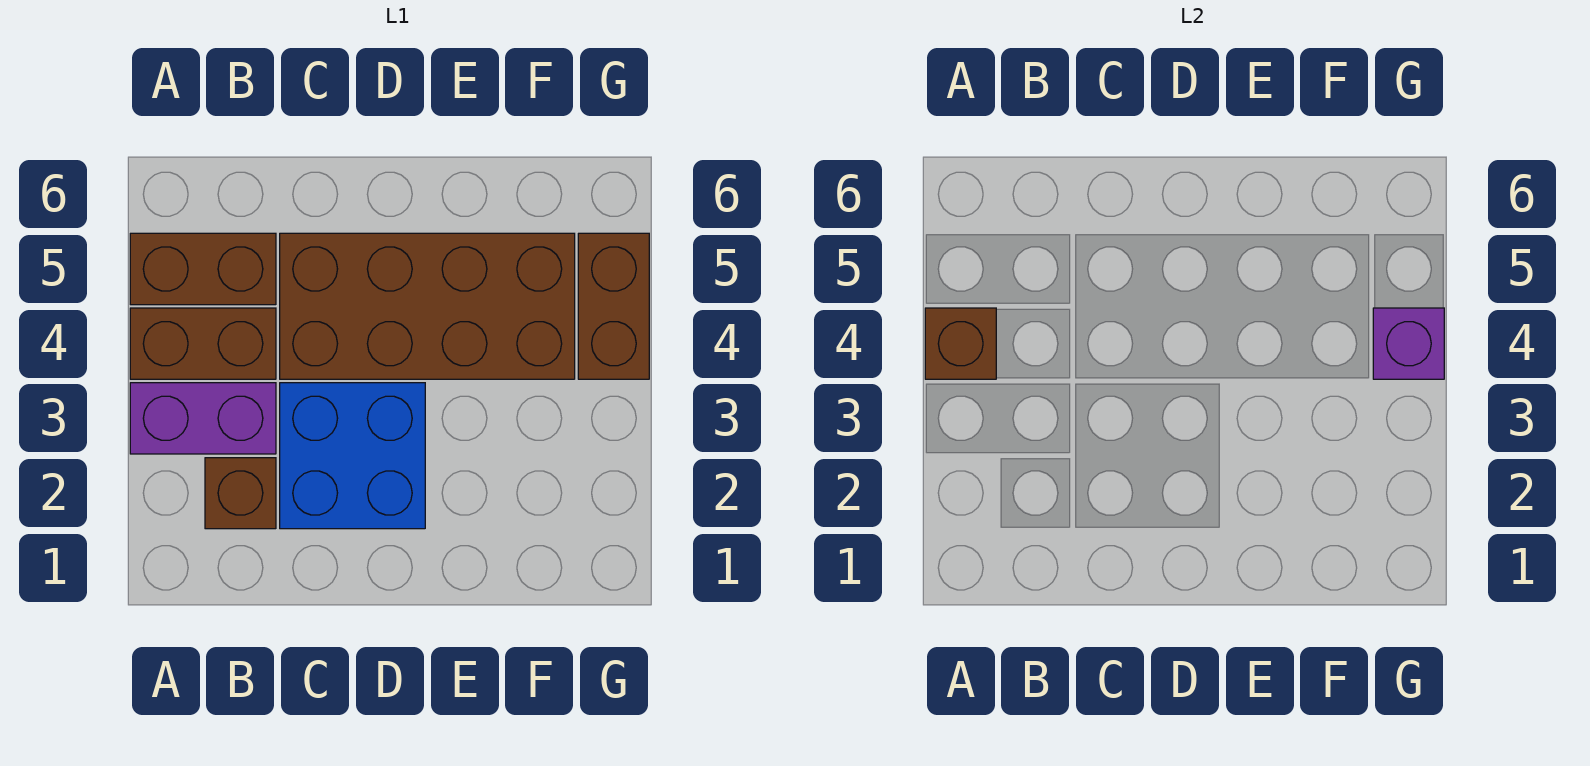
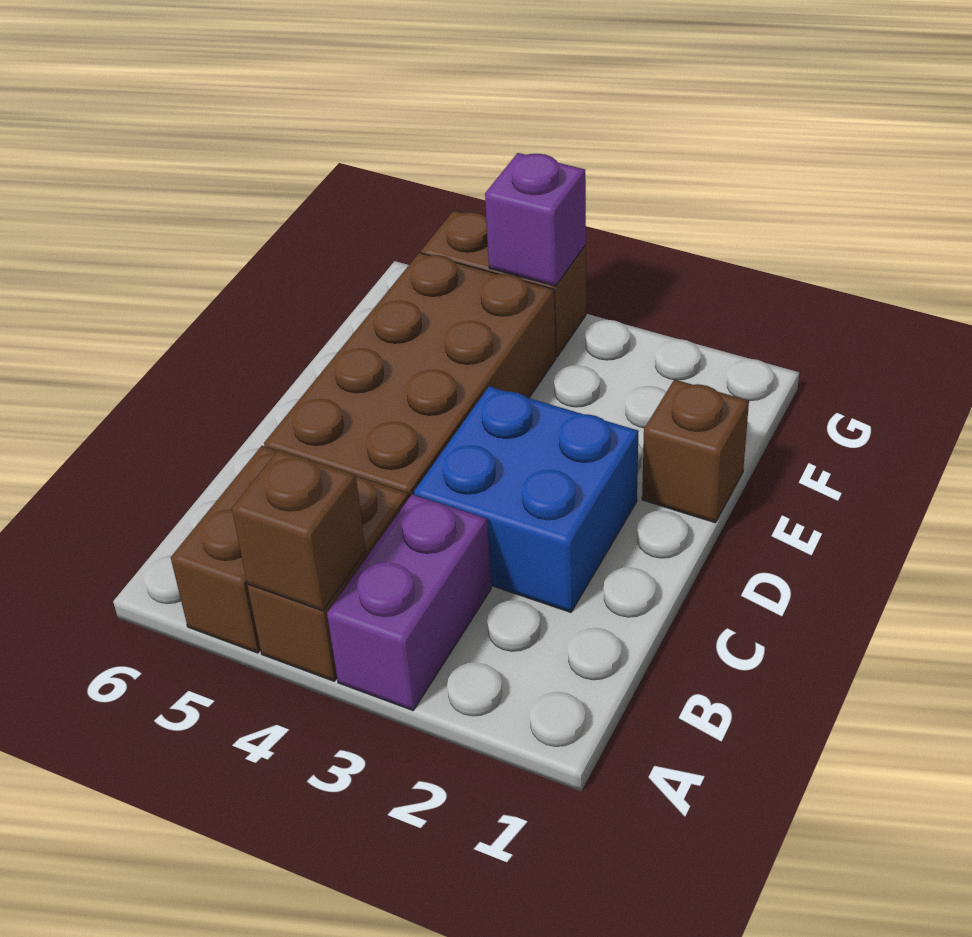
brown 1x1 brick [205,458,276,529] -> brown 1x1 brick moved to [642,380,749,523]

